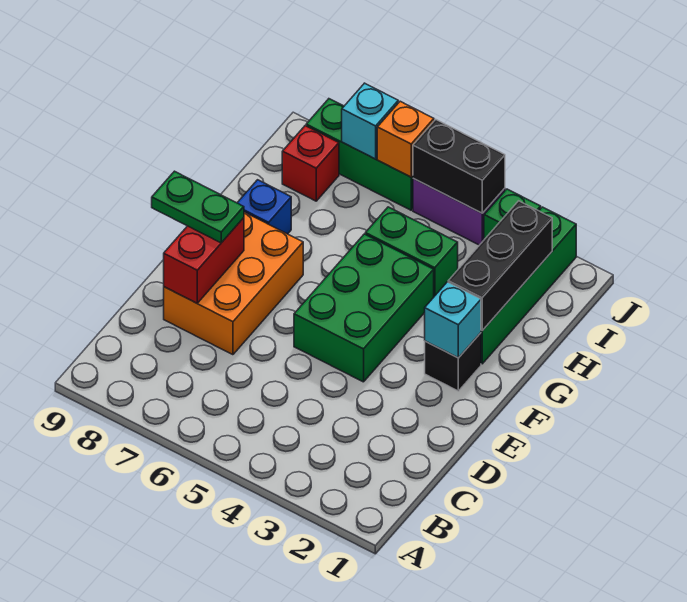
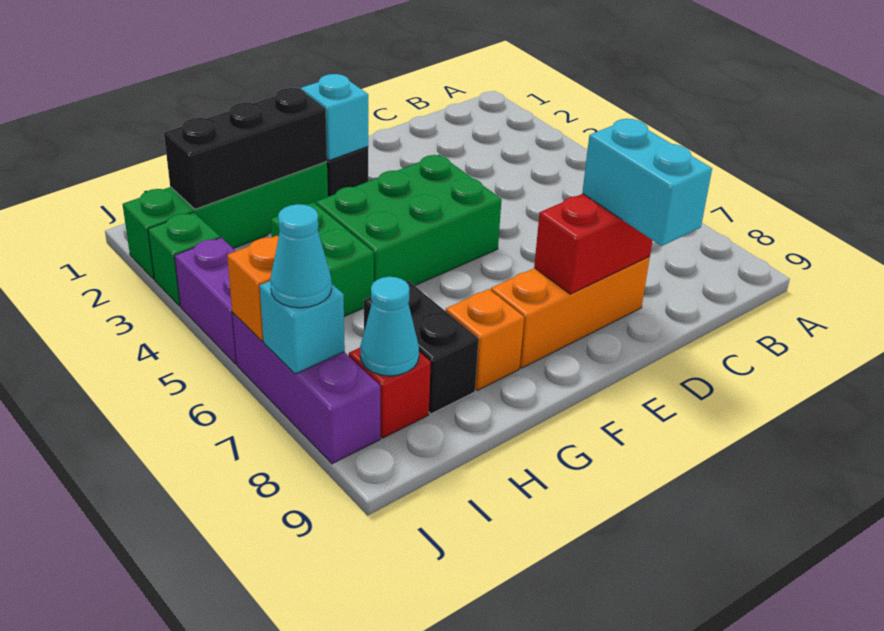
orange 2x3 brick [164,212,303,355] -> orange 1x3 brick [491,257,650,368]
none -> cyan 1x2 brick [582,119,712,246]
green 1x2 plate [152,171,244,243] -> none
blue 1x1 brick [237,180,291,234] -> orange 1x1 brick [446,289,524,390]
none -> cyan 1x1 cone [360,277,419,376]
black 1x2 brick [413,120,505,213] -> black 1x2 brick moved to [364,281,478,414]
green 1x3 brick [306,99,413,210] -> purple 1x3 brick [232,313,380,464]
none -> cyan 1x1 cone [270,204,332,308]

